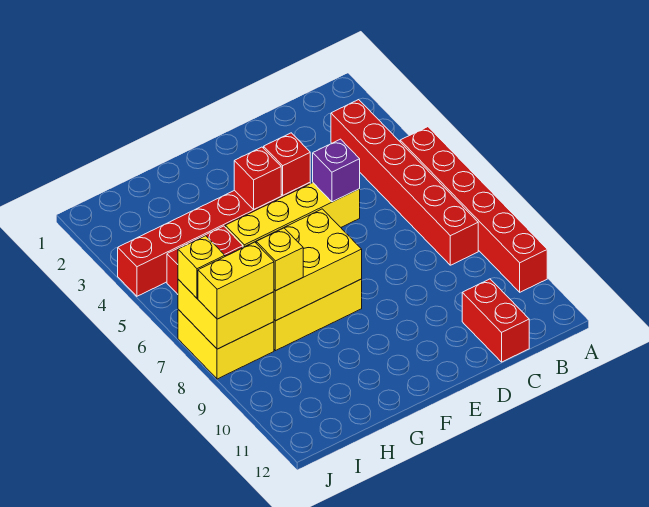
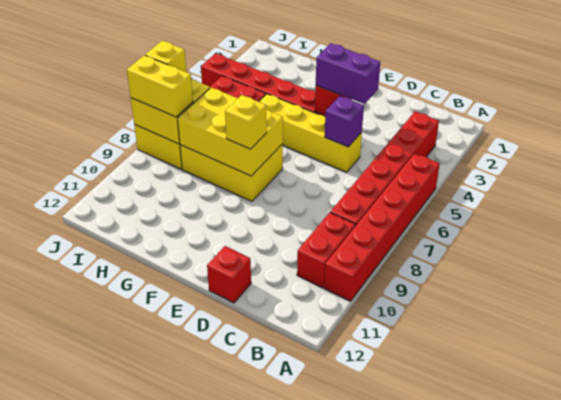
red 1x2 brick [462,279,529,362] -> red 1x2 brick moved to [297,213,356,288]
none -> purple 1x2 brick [316,43,380,104]
red 1x1 brick [234,147,281,209] -> red 1x1 brick moved to [207,246,251,303]
yellow 1x1 brick [256,228,303,291] -> yellow 1x1 brick moved to [225,95,267,149]

